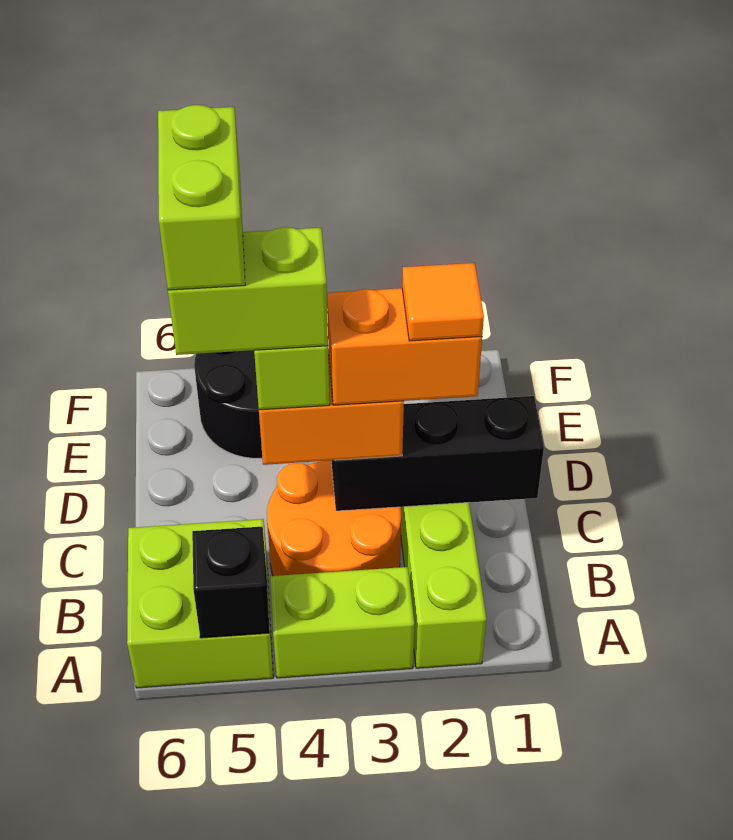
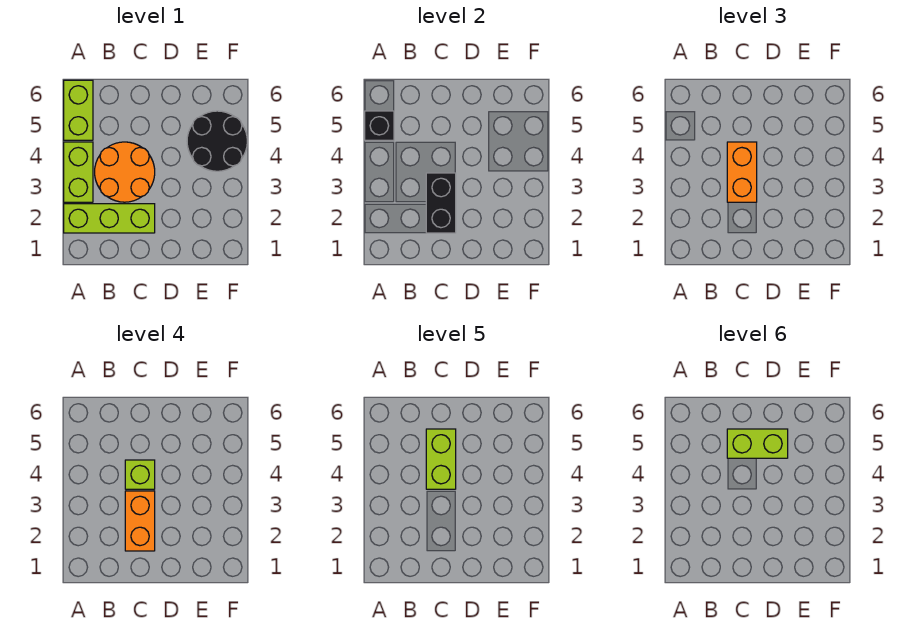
lime 2x2 brick [127,519,273,688] -> lime 1x2 brick [64,80,93,140]
black 1x3 brick [331,396,544,511] -> black 1x2 brick [426,173,456,233]
orange 1x1 tile [402,263,484,341] -> none

